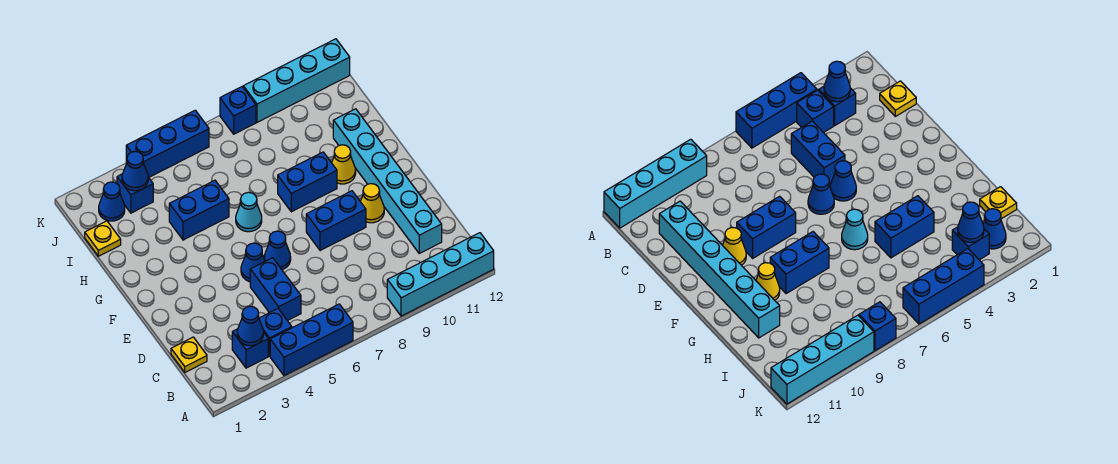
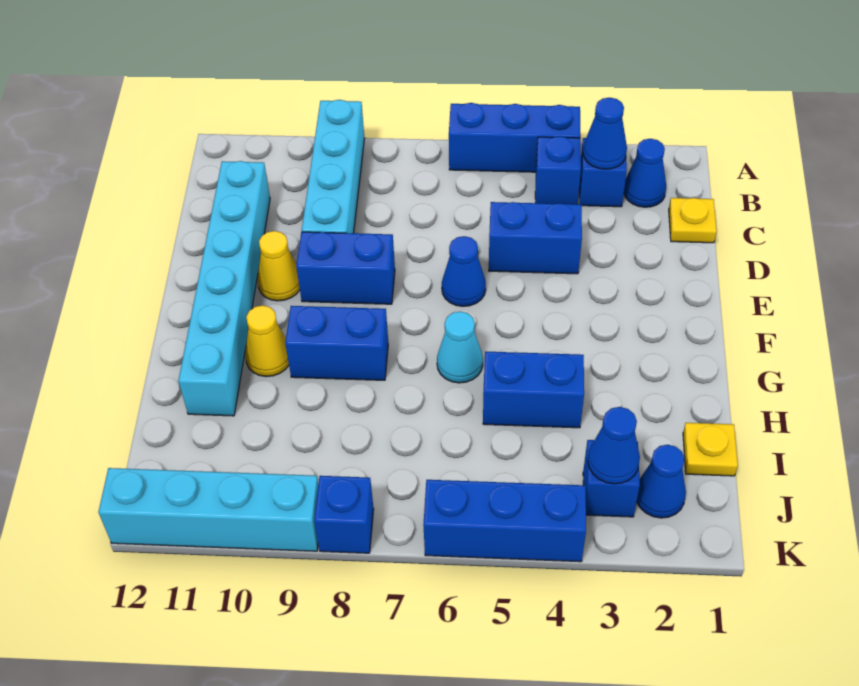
cyan 1x4 brick [387,233,494,316] -> cyan 1x4 brick turned to [302,100,365,233]
blue 1x2 brick [250,258,301,321] -> blue 1x2 brick turned to [489,202,582,274]
blue 1x1 cone [241,243,265,282] -> blue 1x1 cone moved to [624,139,666,207]

